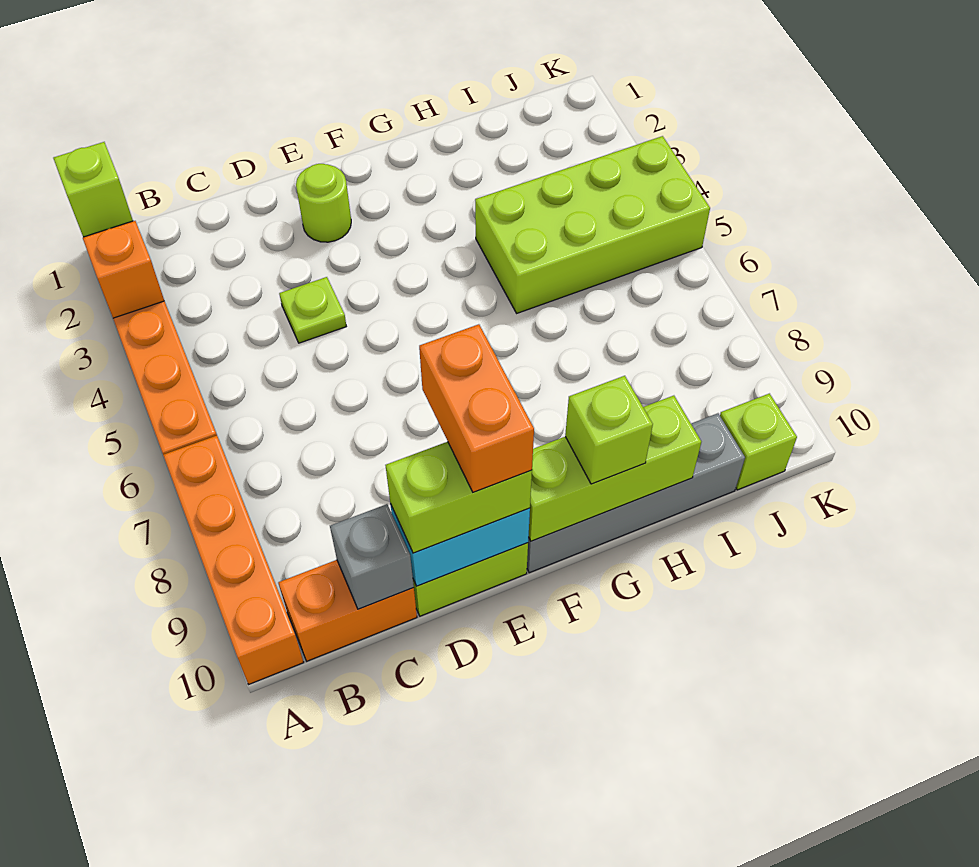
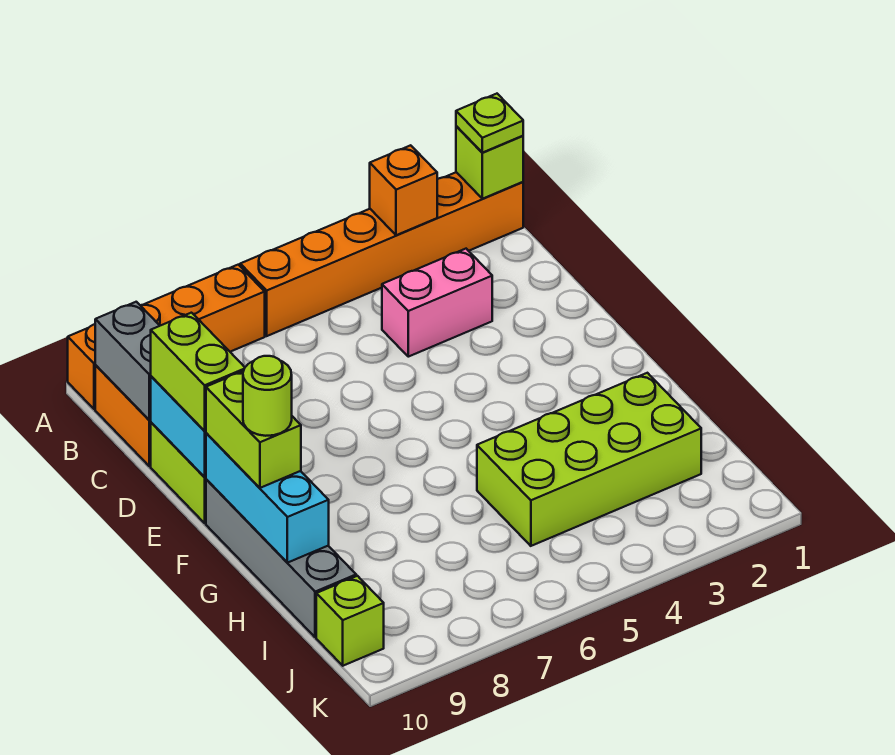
none -> pink 1x2 brick [382,249,492,357]
grey 1x1 brick [330,504,414,609] -> grey 1x2 brick [95,302,160,420]
lime 1x1 plate [279,277,346,343] -> lime 1x1 plate moved to [456,94,523,153]
lime 1x1 round brick [296,164,351,242] -> lime 1x1 round brick moved to [243,356,292,436]
orange 1x2 brick [419,324,534,492] -> none
lime 1x3 brick [529,396,701,541] -> cyan 1x3 brick [206,433,329,563]
lime 1x1 brick [565,376,653,484] -> lime 1x2 brick [206,371,301,488]
lime 2x4 brick [475,136,710,313] -> lime 2x4 brick turned to [477,373,701,546]

